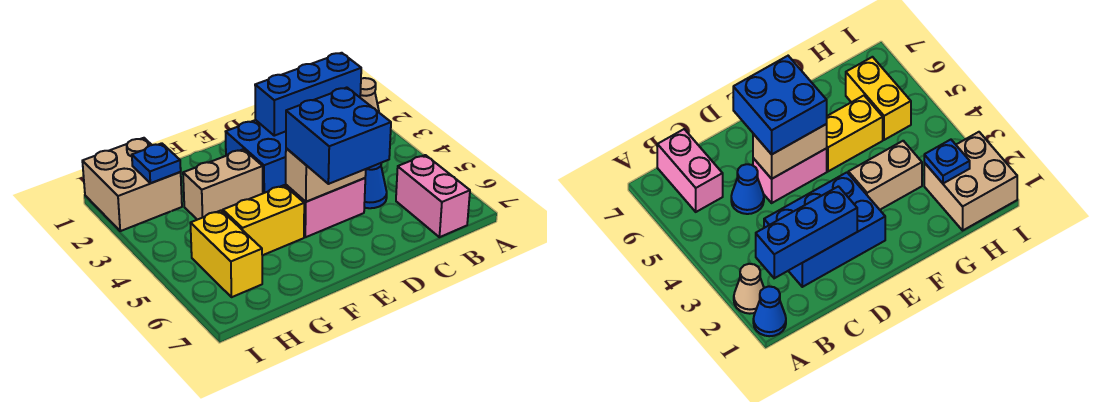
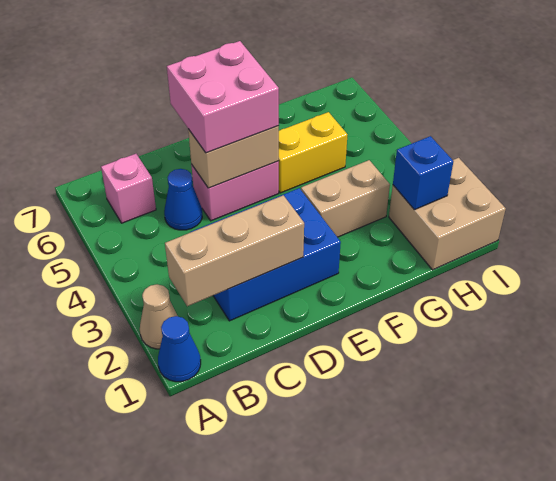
blue 1x3 brick [255,53,361,136] -> tan 1x3 brick [165,195,304,306]
pink 1x2 brick [396,155,470,237] -> pink 1x1 brick [101,154,156,223]
blue 2x2 brick [286,88,391,184] -> pink 2x2 brick [167,41,279,153]
blue 1x1 plate [132,143,181,183] -> blue 1x1 brick [393,136,453,210]
yellow 1x2 brick [190,210,262,297] -> none

